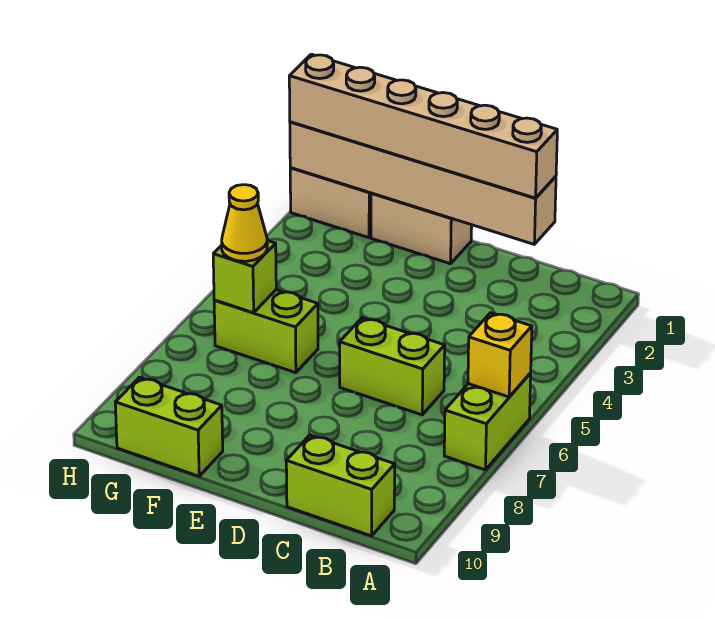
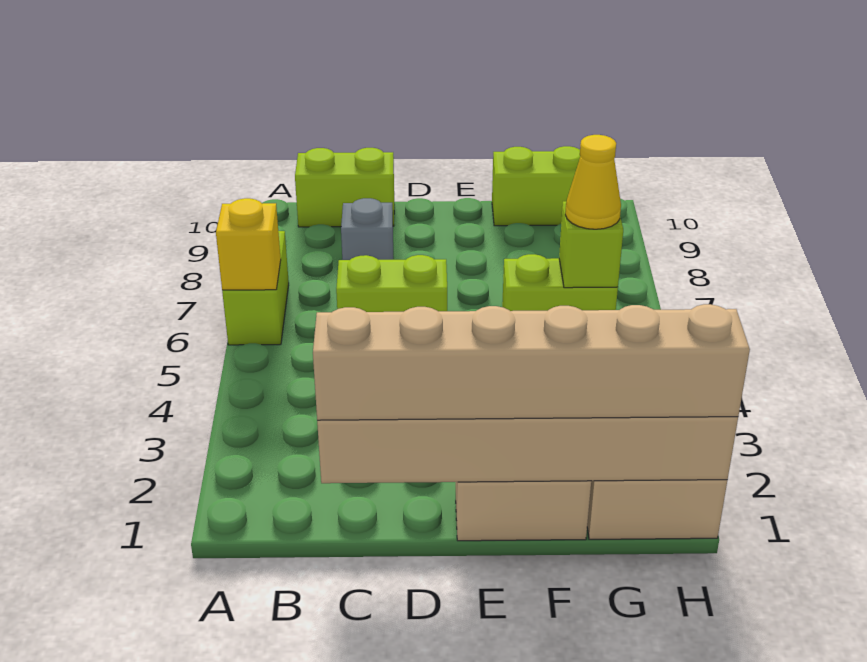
none -> grey 1x1 brick [341,198,393,260]

